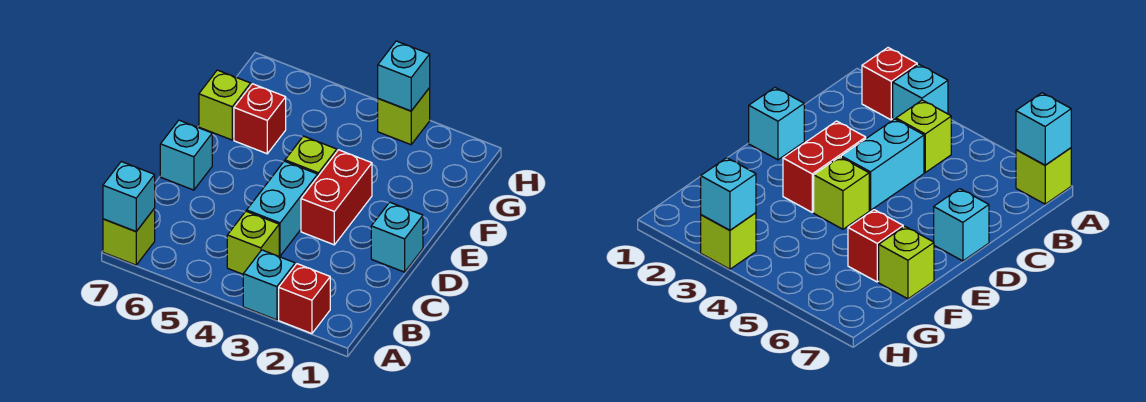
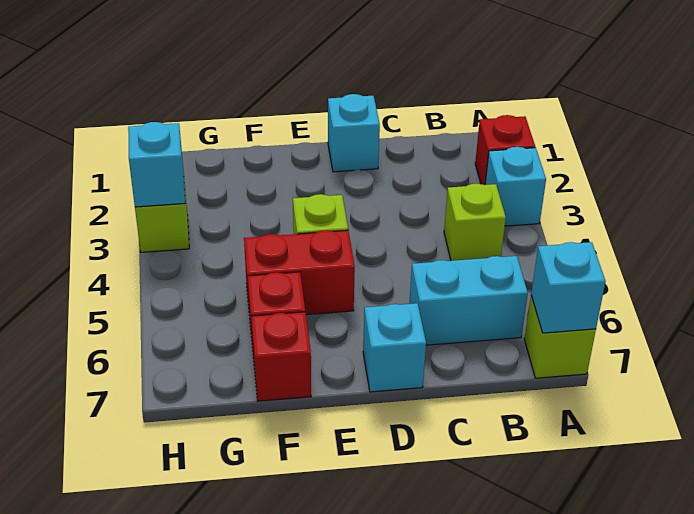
cyan 1x2 brick [247,161,318,256] -> cyan 1x2 brick moved to [409,256,528,345]
red 1x2 brick [301,150,372,245] -> red 1x2 brick moved to [244,230,355,315]
lime 1x1 brick [199,70,251,140] -> red 1x1 brick [251,312,311,401]

